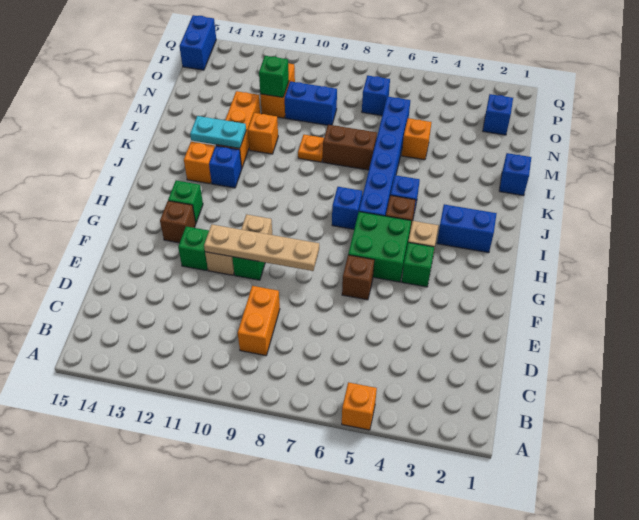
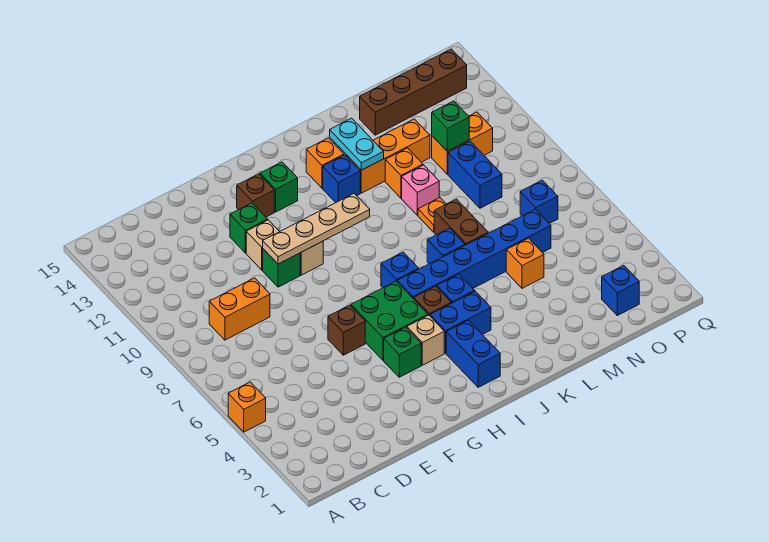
tan 1x4 plate [204,225,319,271] -> tan 1x4 plate turned to [263,194,370,264]
blue 1x1 brick [499,153,531,196] -> blue 1x1 brick moved to [427,228,465,264]
none -> pink 1x1 brick [402,165,439,215]
none -> brown 1x4 brick [360,49,467,135]
blue 1x2 brick [179,15,216,70] -> blue 1x2 brick moved to [430,291,491,353]

